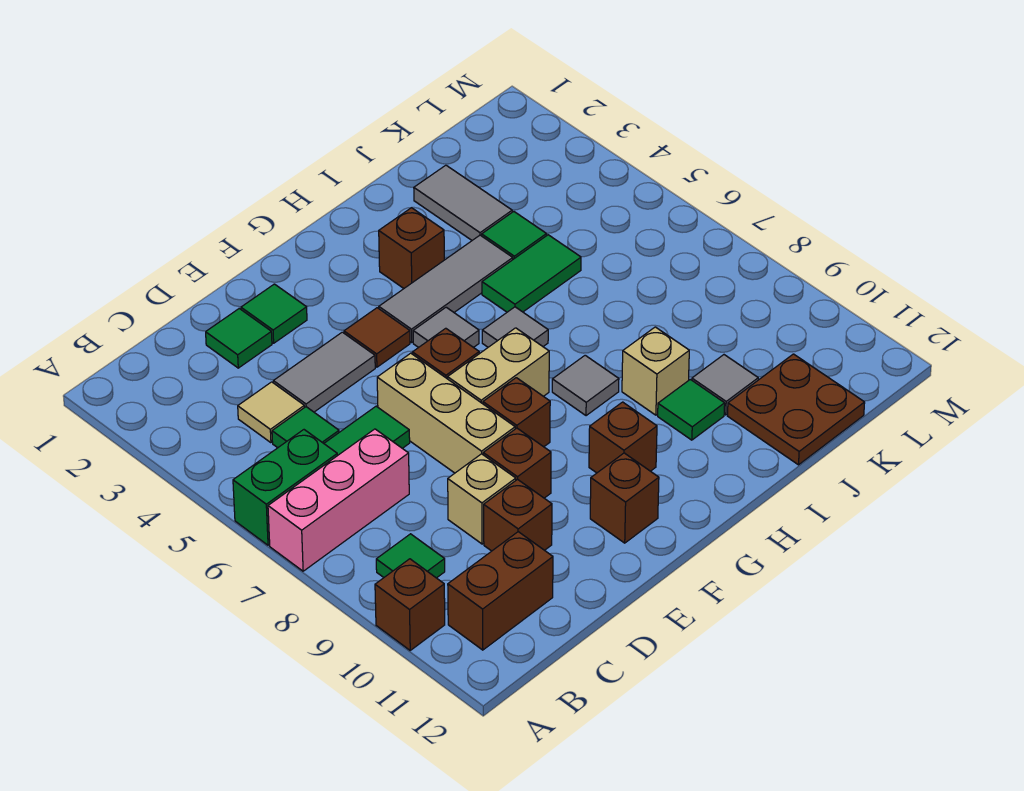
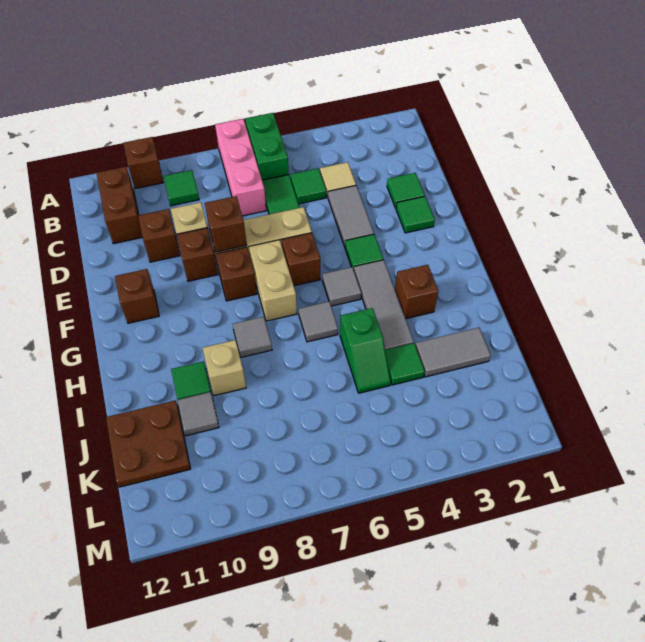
brown 1x1 tile [344,308,410,367] -> green 1x1 tile [345,234,383,270]
brown 1x1 brick [589,402,657,473] -> brown 1x1 brick moved to [205,196,247,252]
green 1x2 tile [482,235,581,312] -> green 1x2 slope [340,308,391,393]

